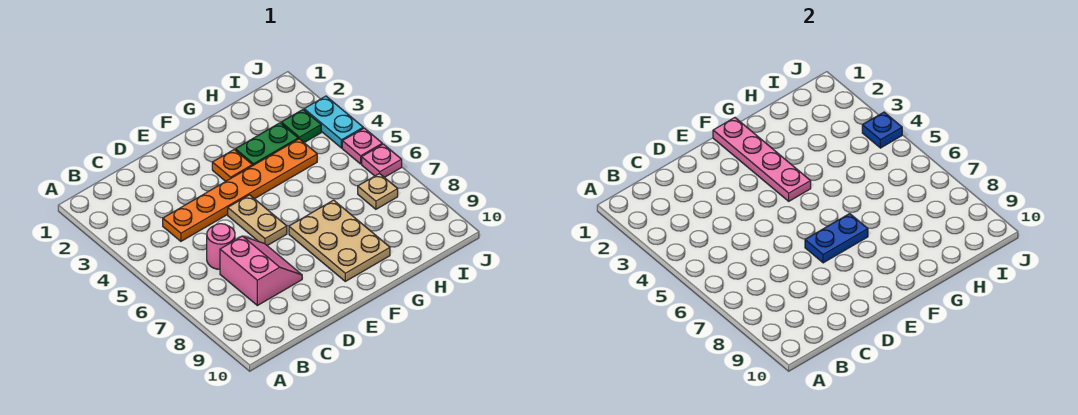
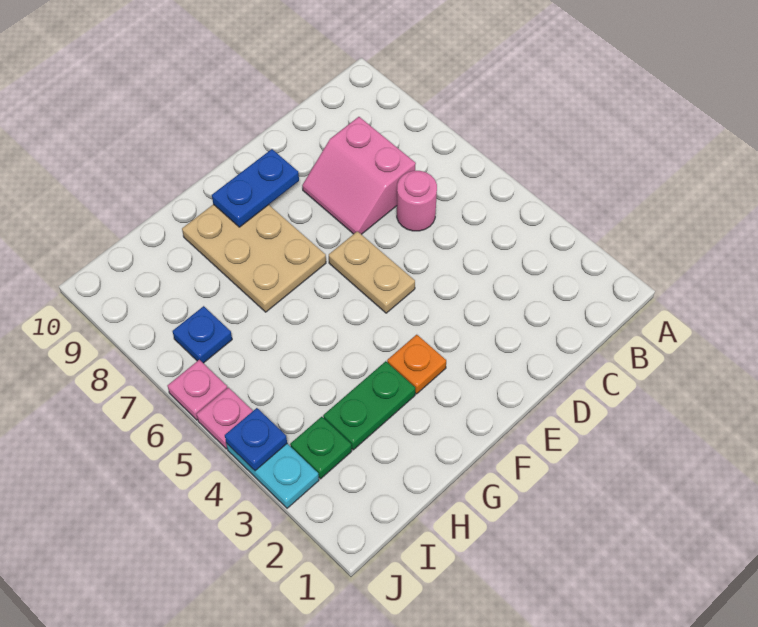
orange 1x6 plate [163,139,317,241] -> none
blue 1x2 plate [805,214,868,263] -> blue 1x2 plate moved to [212,149,299,227]
pink 1x4 plate [713,118,811,201] -> none
tan 1x1 plate [358,173,398,209] -> blue 1x1 plate [172,306,232,363]

